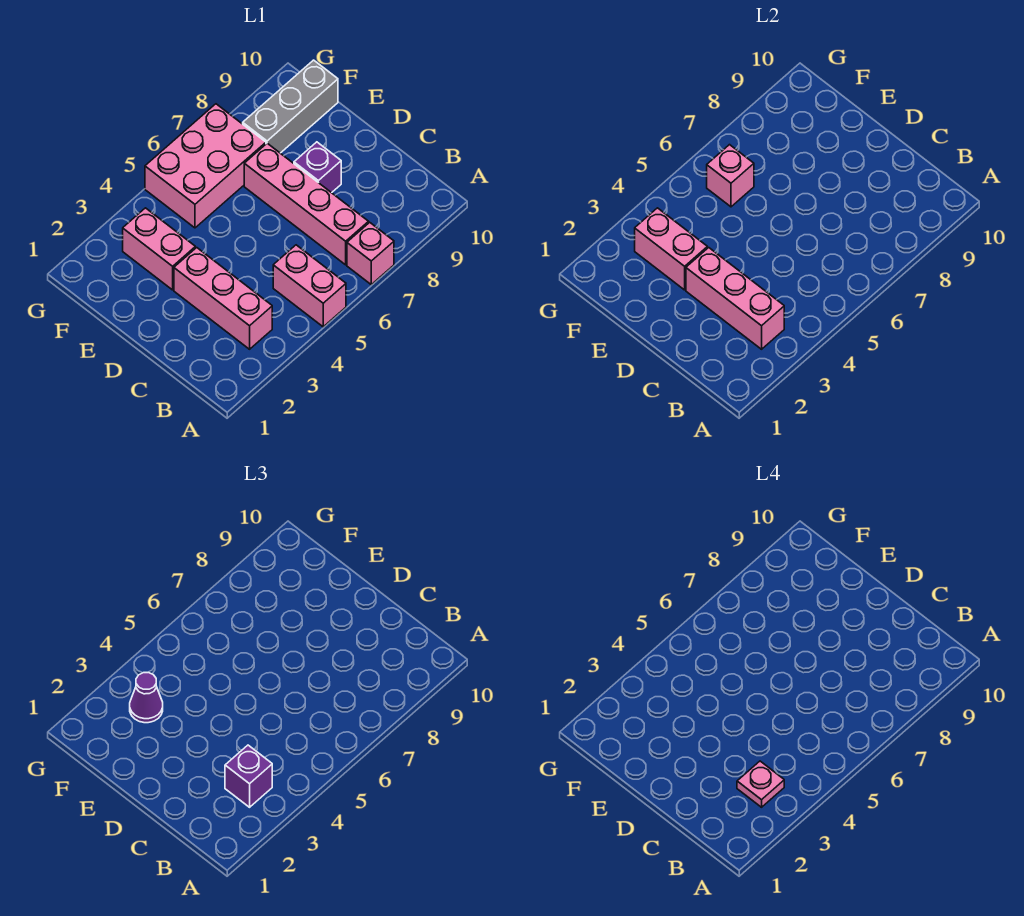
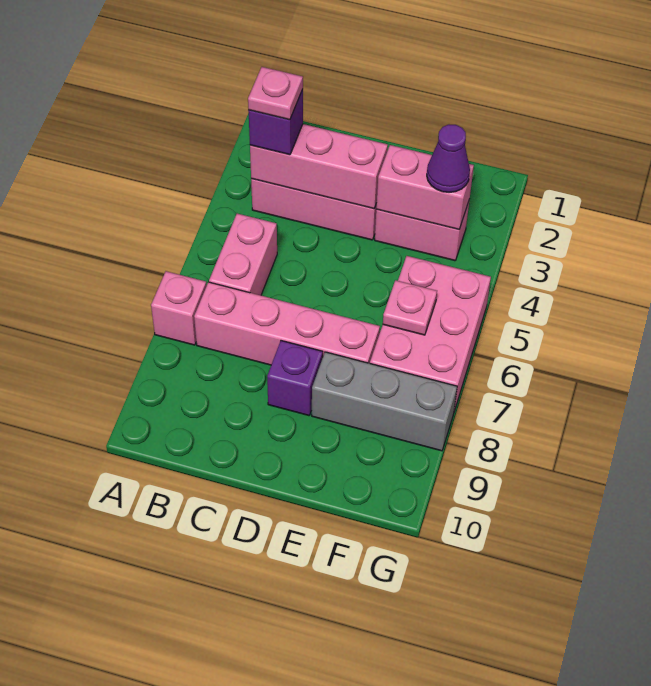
pink 1x2 brick [273,245,346,327] -> pink 1x2 brick turned to [209,214,277,295]
pink 1x1 brick [707,145,754,207] -> pink 1x1 plate [383,280,437,335]
grey 1x3 brick [243,60,338,153] -> grey 1x3 brick turned to [312,352,457,451]

